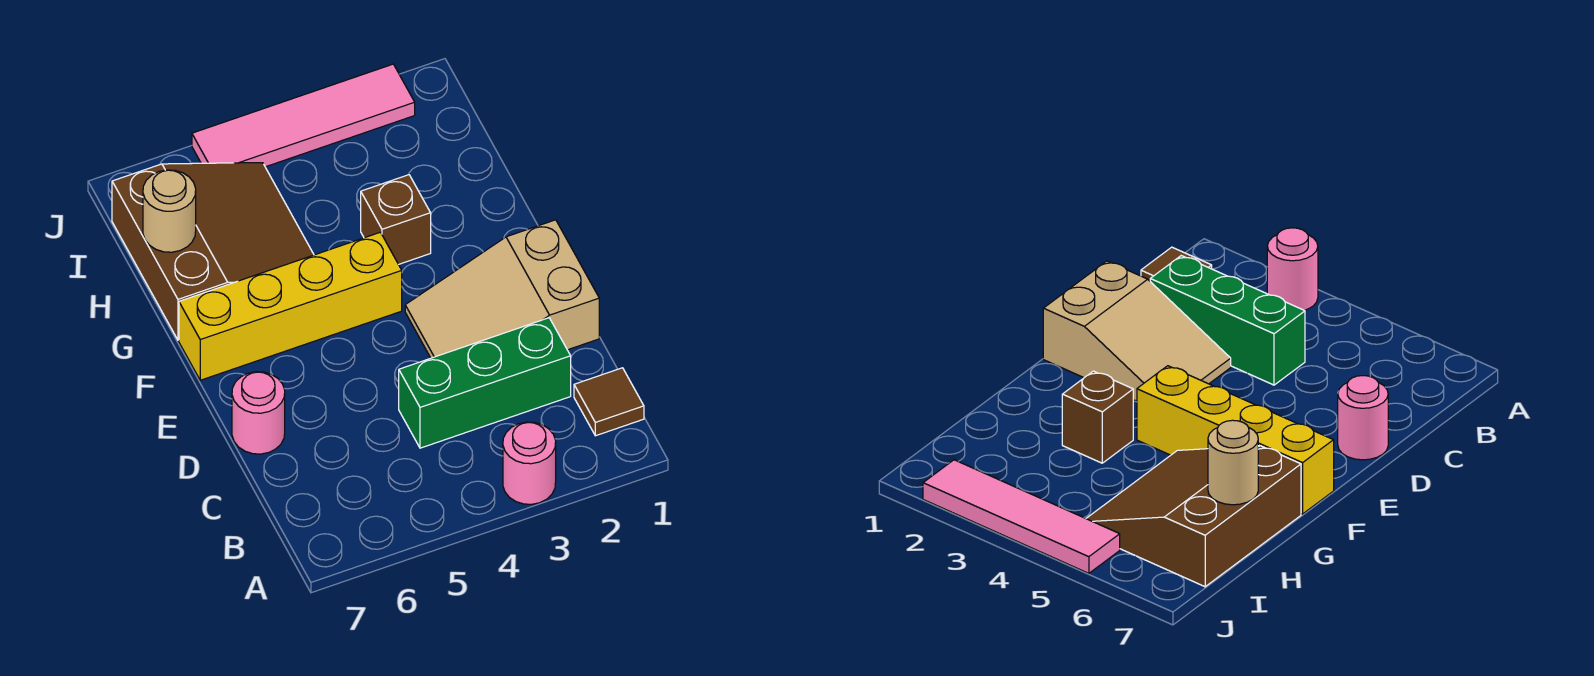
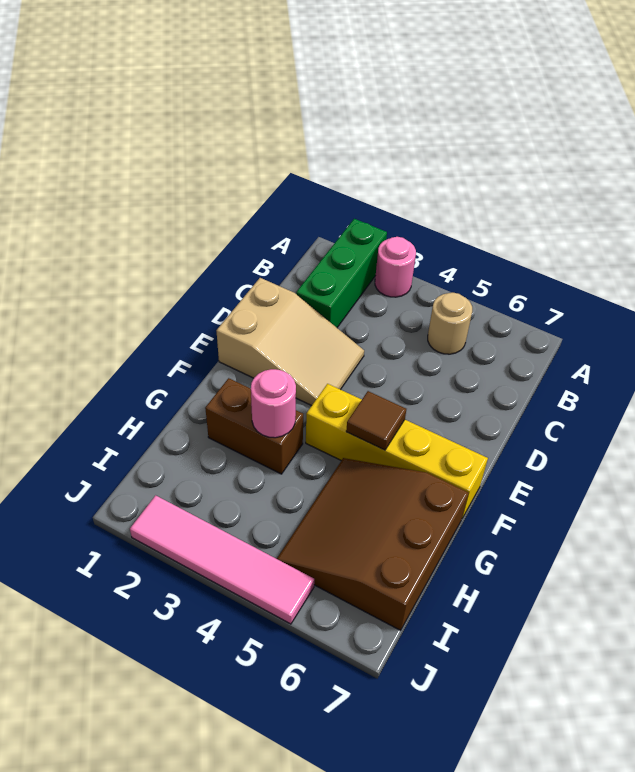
brown 1x1 tile [574,368,644,436] -> brown 1x1 tile moved to [346,391,406,450]
green 1x3 brick [399,318,571,448] -> green 1x3 brick turned to [296,219,387,327]
pink 1x1 round brick [232,372,285,454] -> pink 1x1 round brick moved to [251,369,296,438]
brown 1x1 brick [361,175,431,264] -> brown 1x2 brick [205,378,303,474]
tan 1x1 round brick [143,170,196,252] -> tan 1x1 round brick moved to [428,293,472,354]

